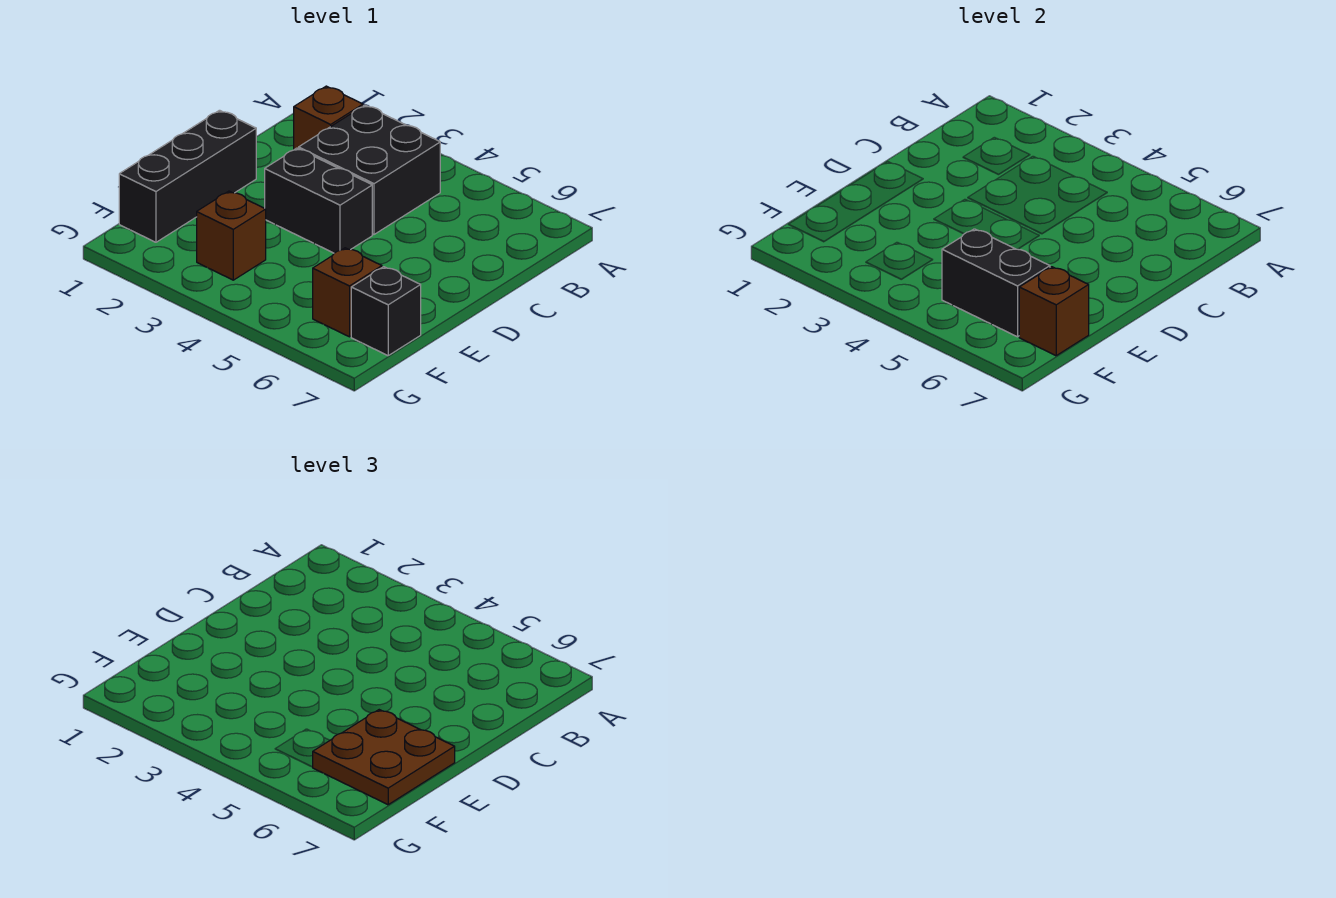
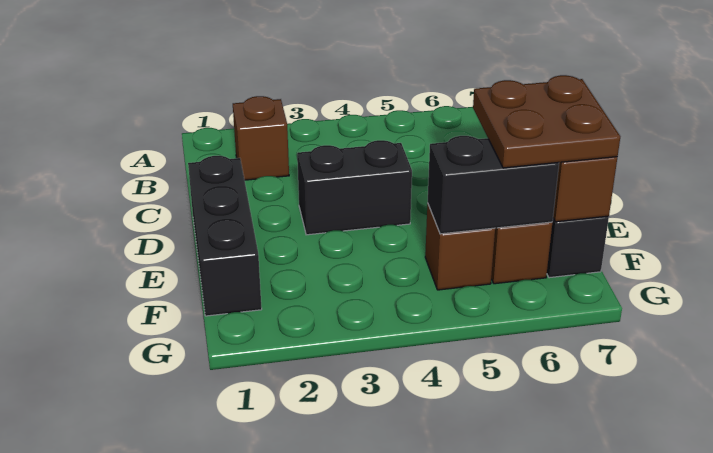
black 2x2 brick [299,105,440,234] -> none
brown 1x1 brick [197,191,266,280] -> brown 1x1 brick moved to [425,203,495,290]

